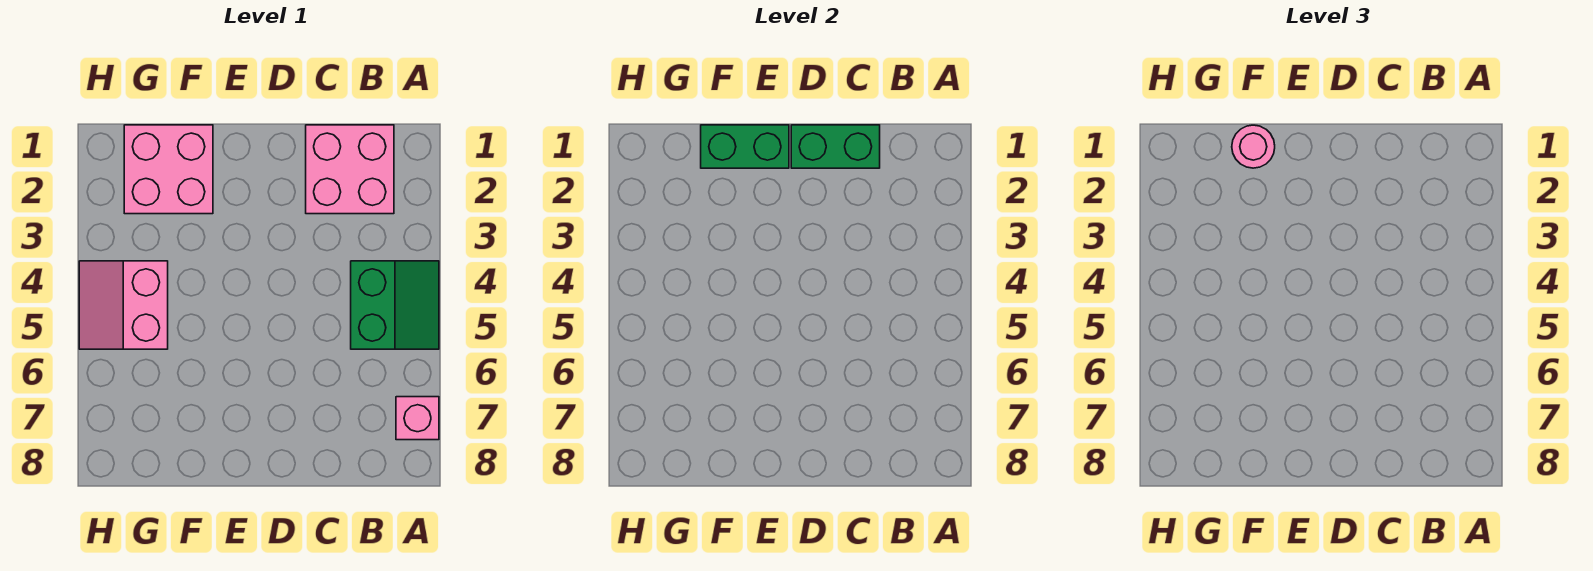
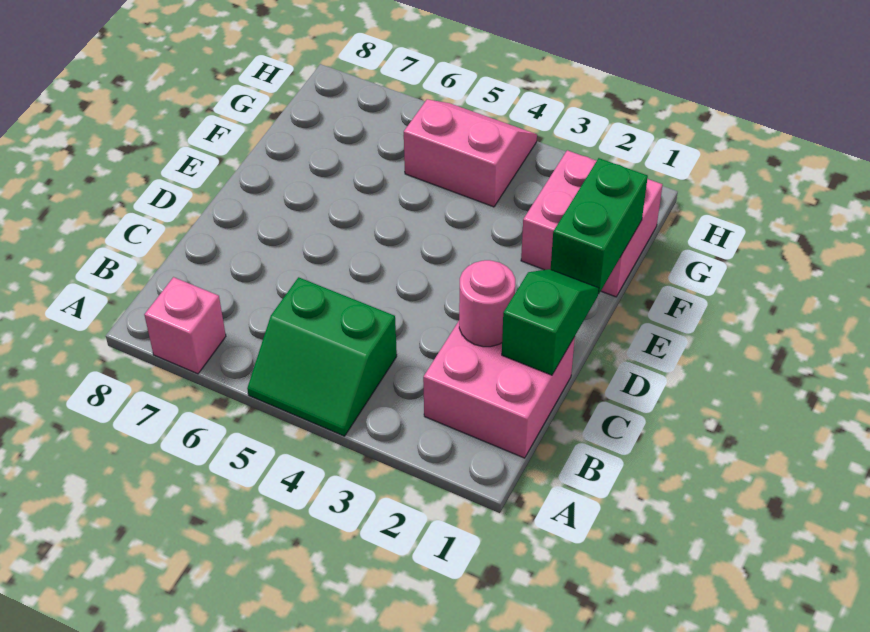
green 1x2 brick [791,125,880,168] -> green 1x2 slope [502,269,599,375]
pink 1x1 round brick [1232,125,1275,168] -> pink 1x1 round brick moved to [459,260,515,347]

